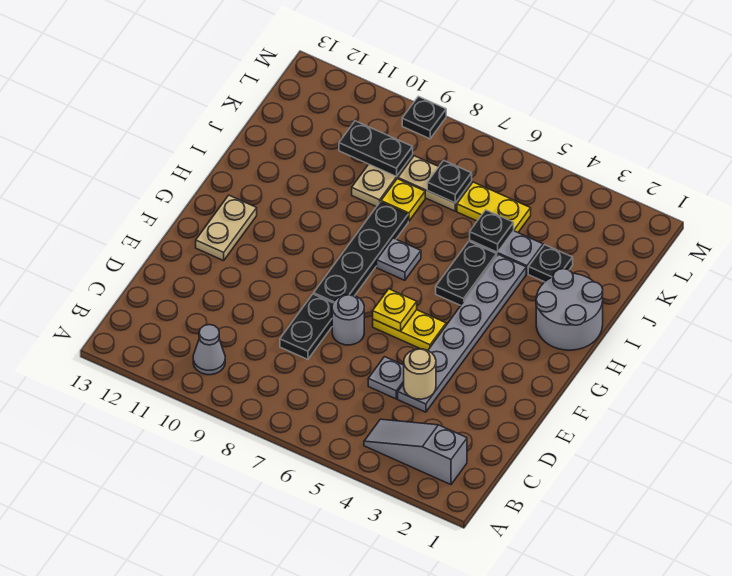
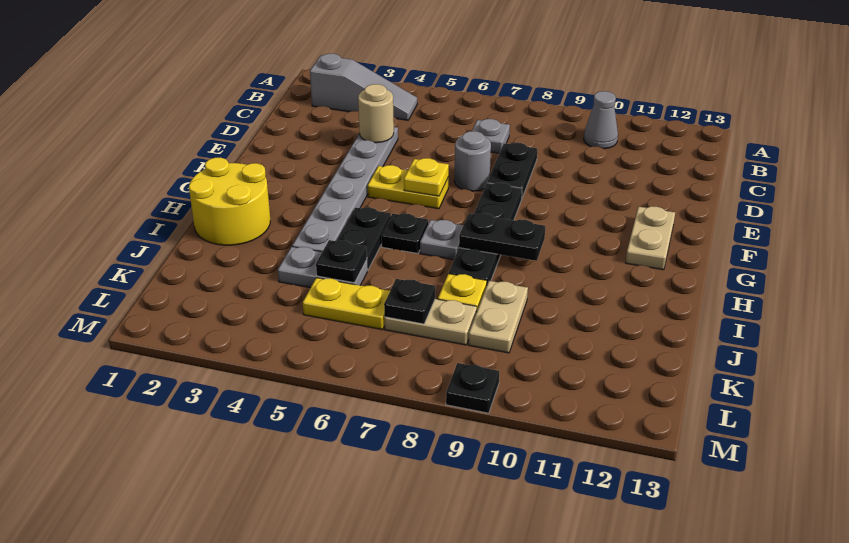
grey 1x1 plate [368,357,404,399] -> grey 1x1 plate moved to [472,119,510,153]
grey 2x2 round brick [536,269,603,350] -> yellow 2x2 round brick [189,158,270,245]
black 1x1 plate [528,245,573,282] -> black 1x1 plate moved to [381,214,428,253]
black 1x2 plate [339,121,413,177] -> black 1x2 plate moved to [459,213,545,261]

